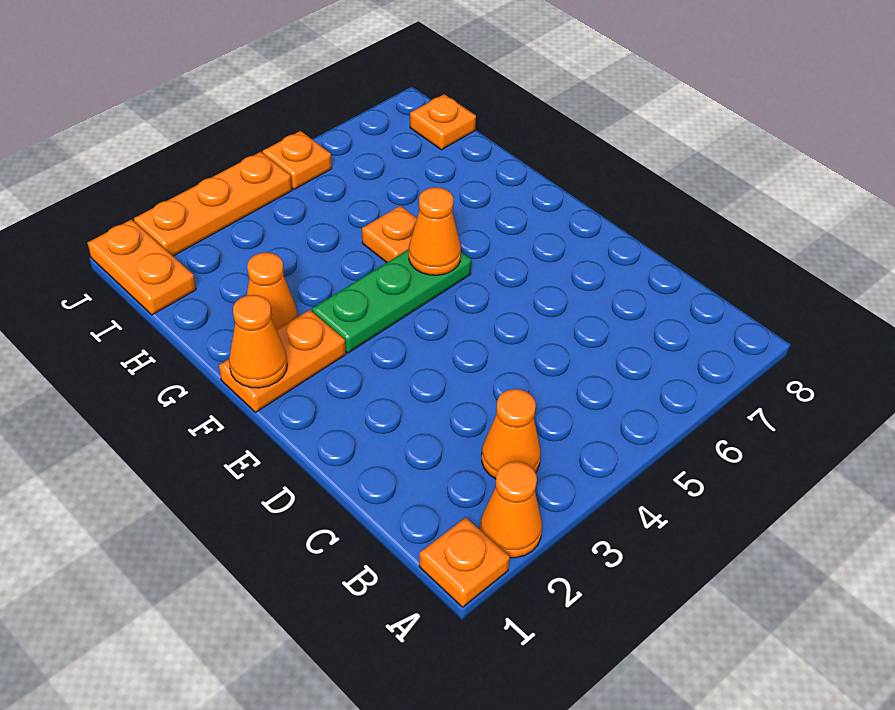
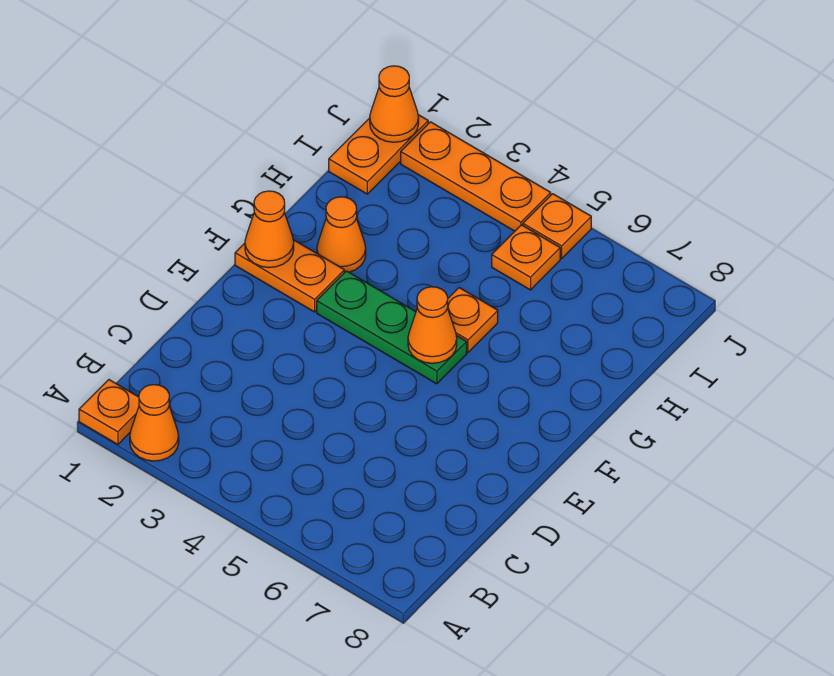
orange 1x1 cone [482,389,541,479] -> orange 1x1 cone moved to [370,66,419,142]
orange 1x1 plate [410,94,476,150] -> orange 1x1 plate moved to [492,225,560,290]

